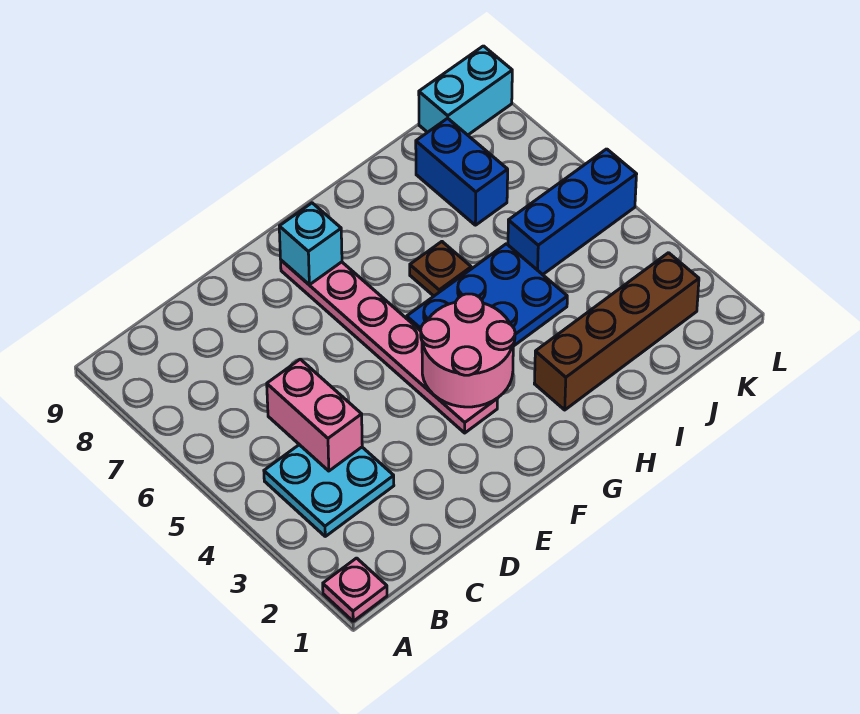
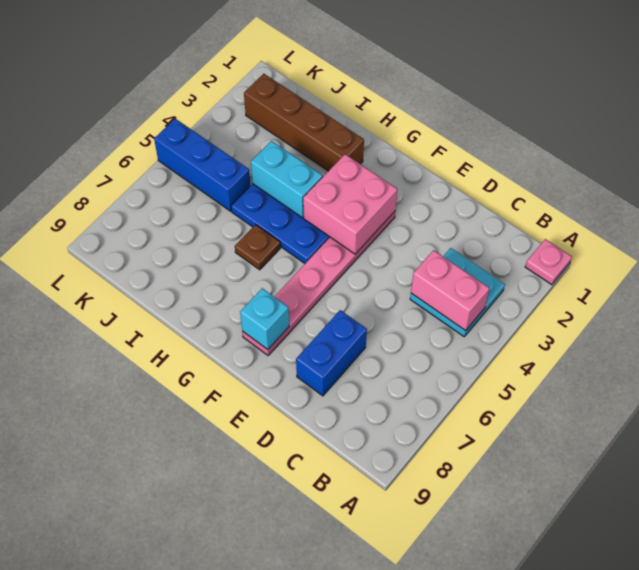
pink 1x2 brick [267,359,362,471] -> pink 1x2 brick turned to [411,250,489,331]
pink 2x2 round brick [421,294,515,407] -> pink 2x2 brick [303,154,397,254]
blue 1x2 brick [416,118,508,225] -> blue 1x2 brick moved to [296,310,367,396]
cyan 1x2 brick [419,46,512,135] -> cyan 1x2 brick moved to [251,141,323,218]

